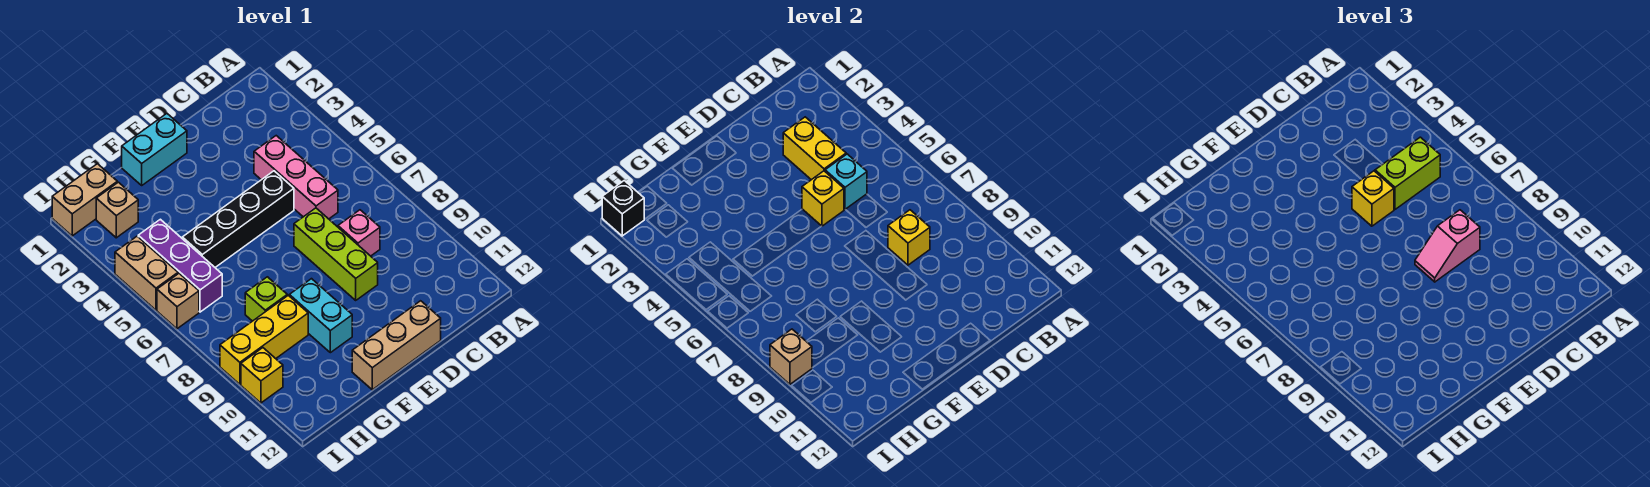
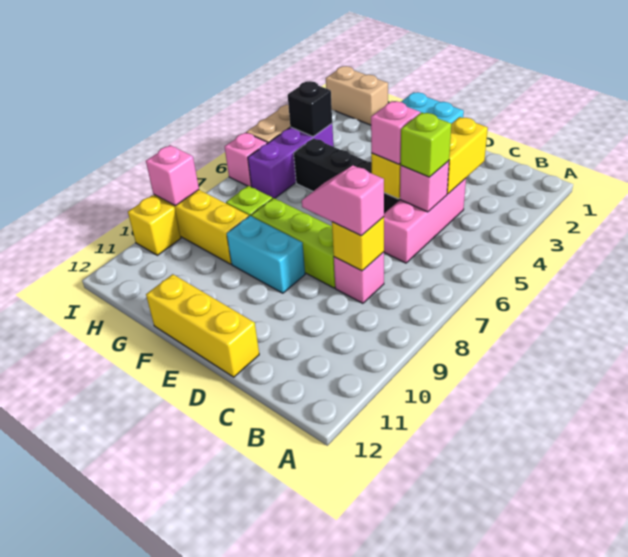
lime 1x2 brick [1375,137,1440,209] -> lime 1x1 brick [400,113,451,177]
cyan 1x1 brick [825,154,867,209] -> pink 1x1 brick [400,161,449,212]
yellow 1x1 brick [1352,171,1394,226] -> pink 1x1 brick [371,101,420,164]
lime 1x3 brick [294,208,378,300] -> lime 1x3 brick turned to [251,198,335,288]
tan 1x3 brick [352,301,441,390] -> yellow 1x3 brick [146,274,259,377]
cyan 1x2 brick [289,279,352,353] -> cyan 1x2 brick turned to [227,216,305,293]
tan 1x1 brick [96,182,138,238] -> none
black 1x1 brick [602,181,644,236] -> black 1x1 brick moved to [288,81,332,137]
tan 1x1 brick [157,274,199,329] -> pink 1x1 brick [225,132,267,187]
tan 1x1 brick [770,329,812,384] -> pink 1x1 brick [146,145,199,206]

